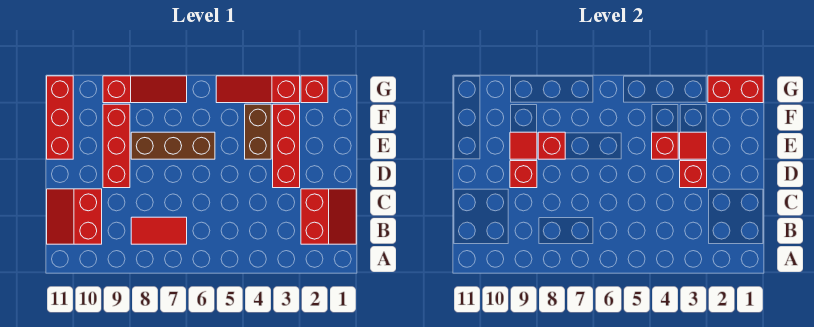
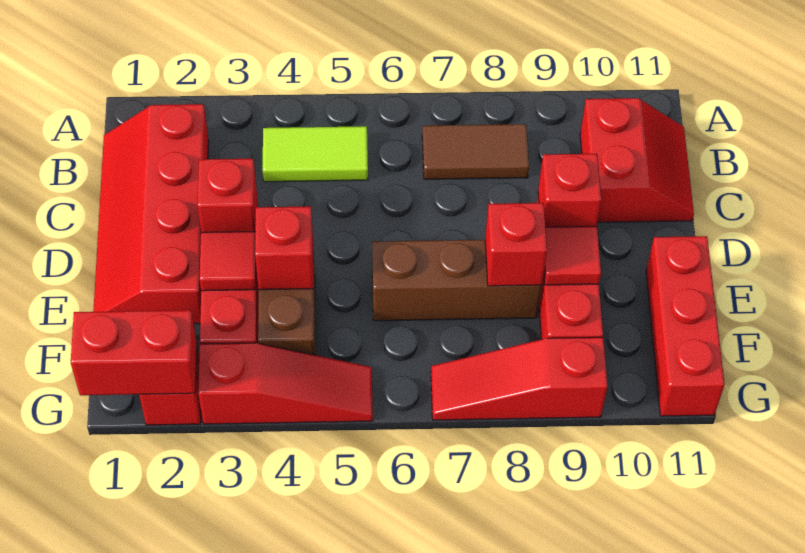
red 2x2 slope [301,189,356,244] -> red 2x4 slope [93,104,209,324]
none -> lime 1x2 tile [263,126,368,182]
red 1x2 tile [131,217,187,244] -> brown 1x2 tile [422,124,529,179]

